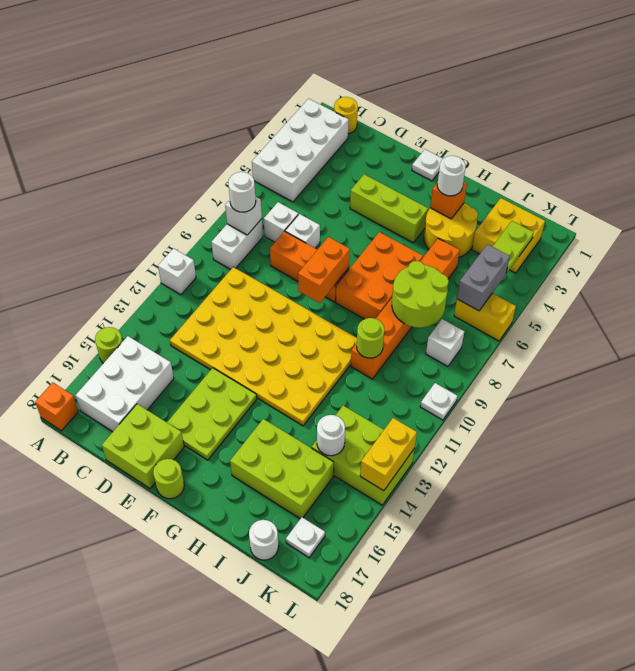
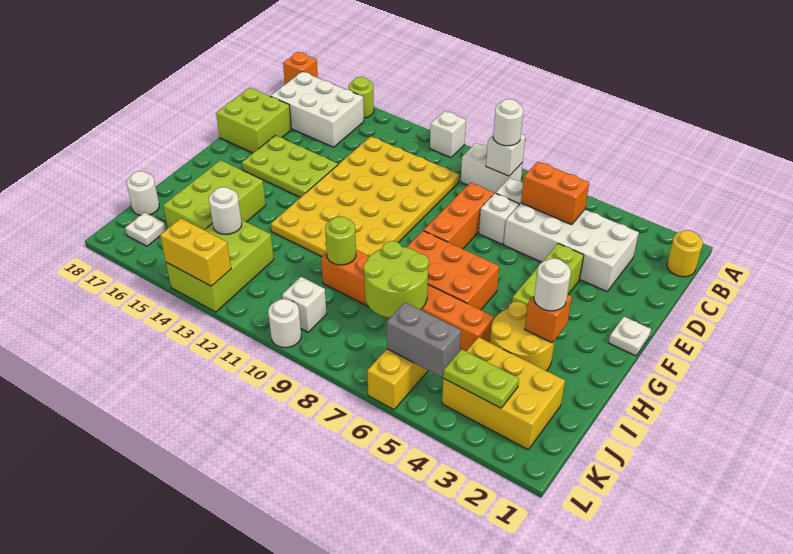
white 2x4 brick [252,99,349,202] -> white 2x4 brick moved to [504,203,639,292]
orange 1x2 brick [298,237,350,303] -> orange 1x2 brick moved to [521,161,589,225]
lime 1x1 round brick [153,459,184,499] -> none
yellow 2x2 brick [472,198,545,273] -> yellow 2x3 brick [442,337,565,449]
white 1x1 brick [426,319,464,366] -> white 1x1 brick moved to [282,277,326,332]
white 1x1 plate [420,383,458,420] -> white 1x1 round brick [268,299,301,348]

